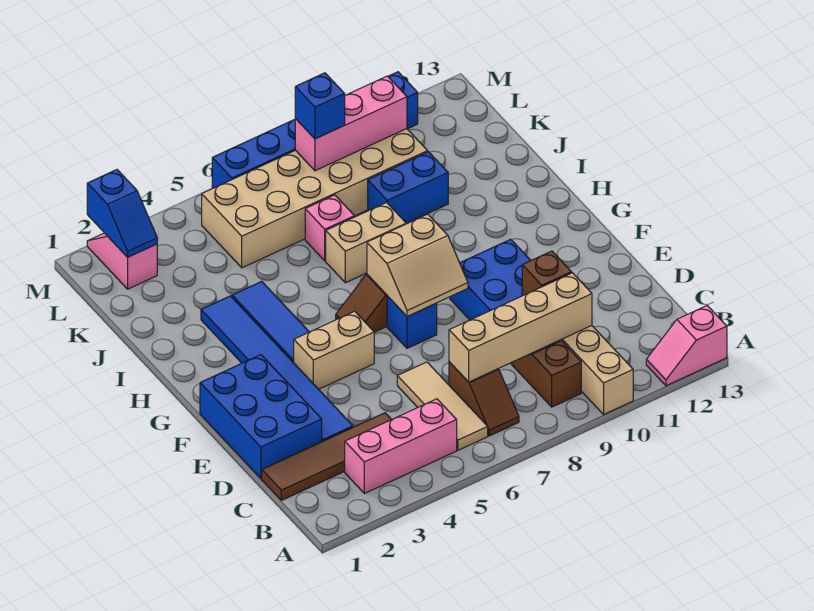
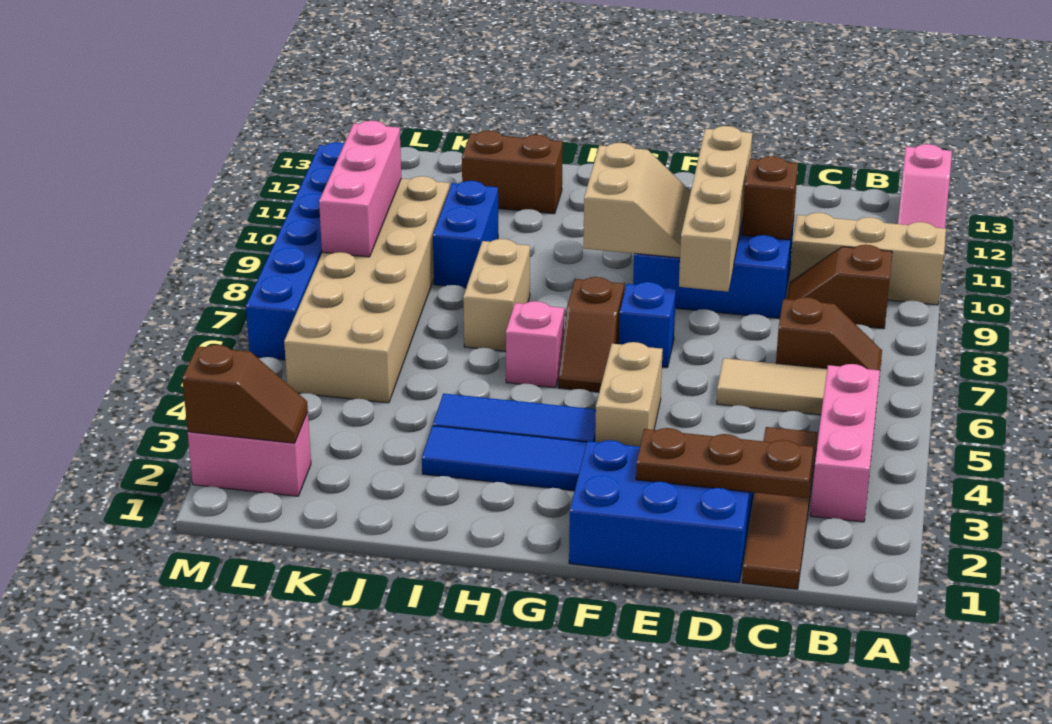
none -> brown 1x3 plate [636,428,813,498]
tan 1x4 brick [449,273,592,382] -> tan 1x4 brick moved to [679,126,752,292]
tan 2x2 slope [367,214,468,317] -> tan 2x2 slope moved to [583,143,691,258]
none -> brown 1x2 brick [462,131,563,214]
pink 1x1 brick [305,195,355,261] -> pink 1x1 brick moved to [506,301,564,388]
pink 1x2 slope [87,233,157,289] -> pink 1x2 brick [188,412,311,496]
blue 1x2 slope [87,170,157,257] -> brown 1x2 slope [182,345,308,443]
blue 1x1 brick [295,73,345,139] -> none

